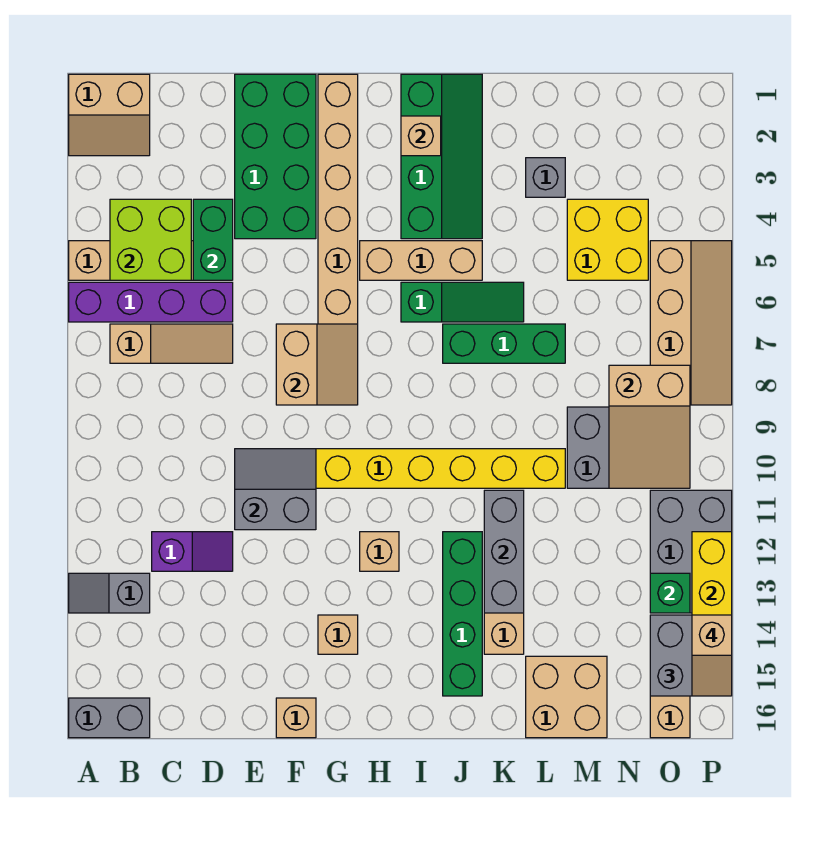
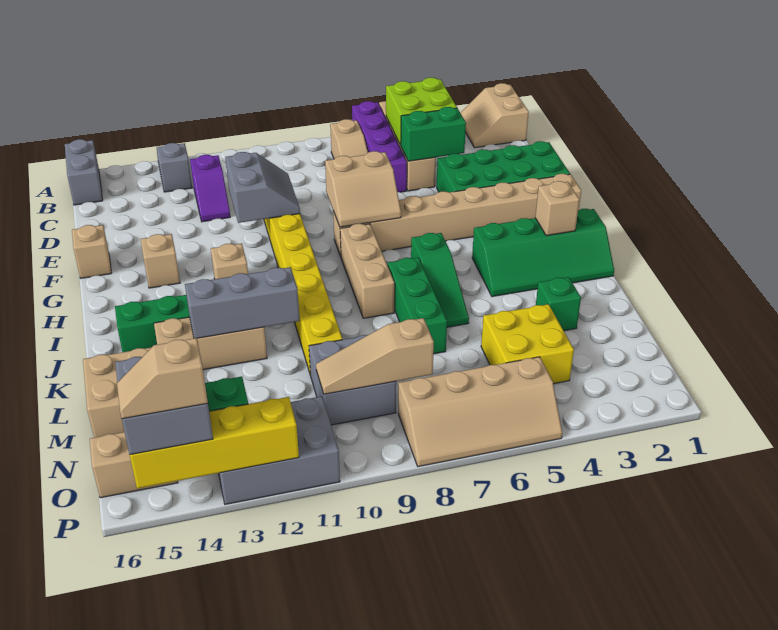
tan 1x3 brick [360,241,482,280] -> tan 1x3 brick moved to [340,224,394,318]
grey 1x1 brick [526,158,565,197] -> green 1x1 brick [536,277,581,331]
tan 2x3 slope [609,365,690,488] -> tan 1x3 slope [316,318,434,394]

